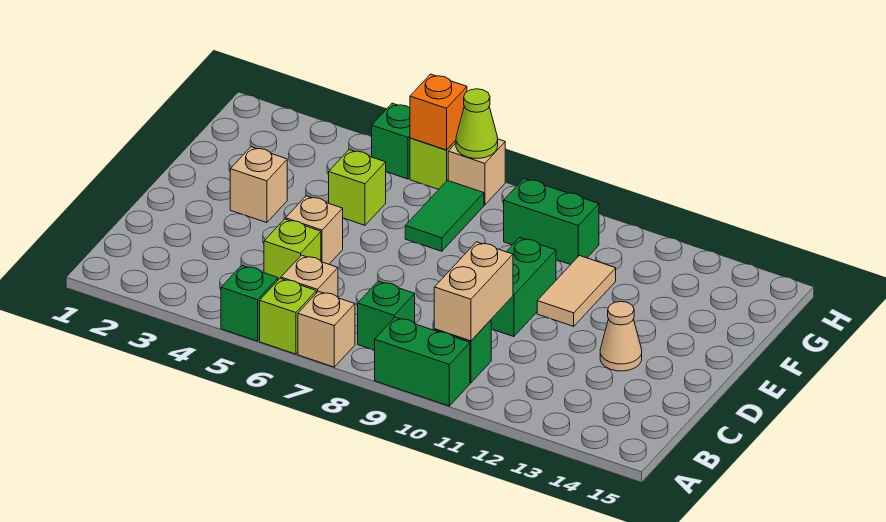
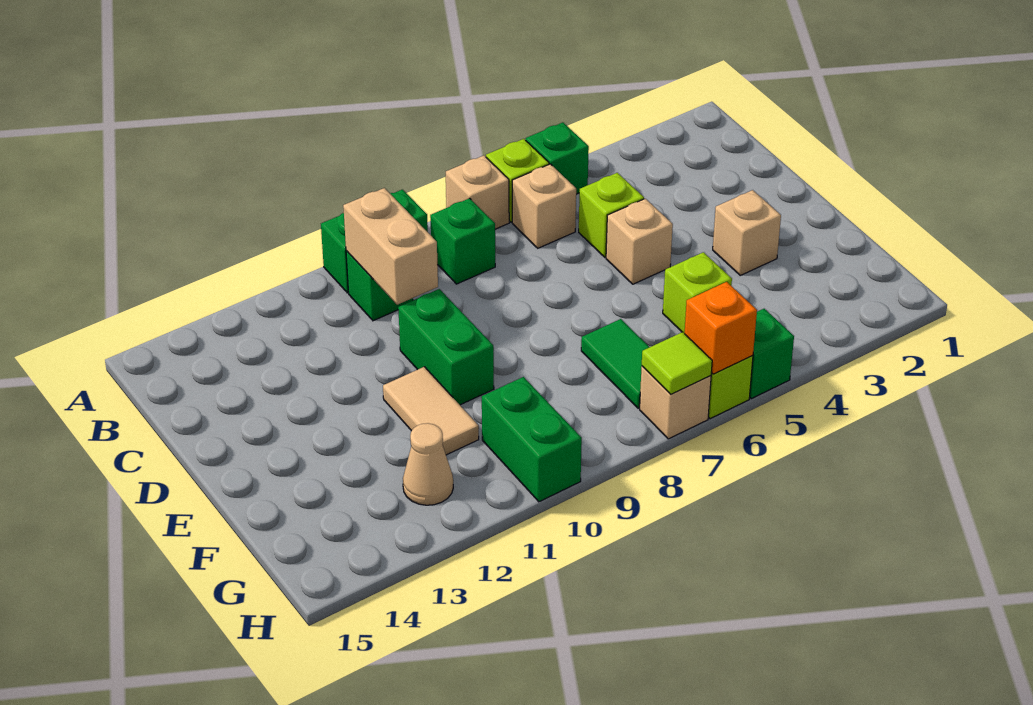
tan 1x1 cone [600,302,642,371] -> tan 1x1 cone moved to [403,423,453,505]
green 1x2 brick [504,178,599,265] -> green 1x2 brick turned to [482,377,582,502]
lime 1x1 cone [456,89,498,158] -> lime 1x1 tile [642,332,712,394]

